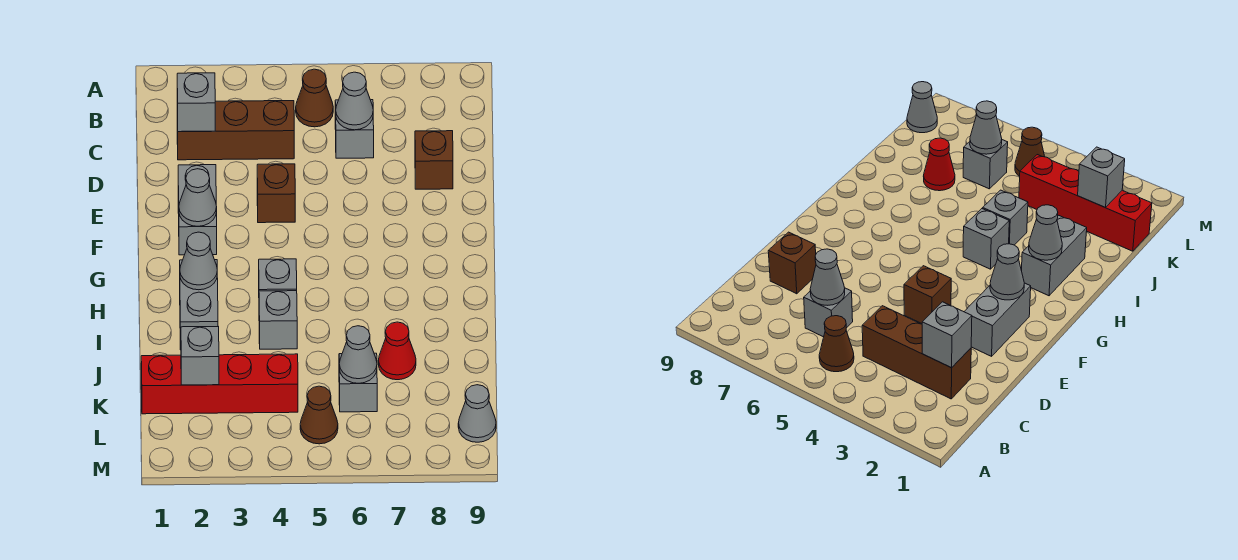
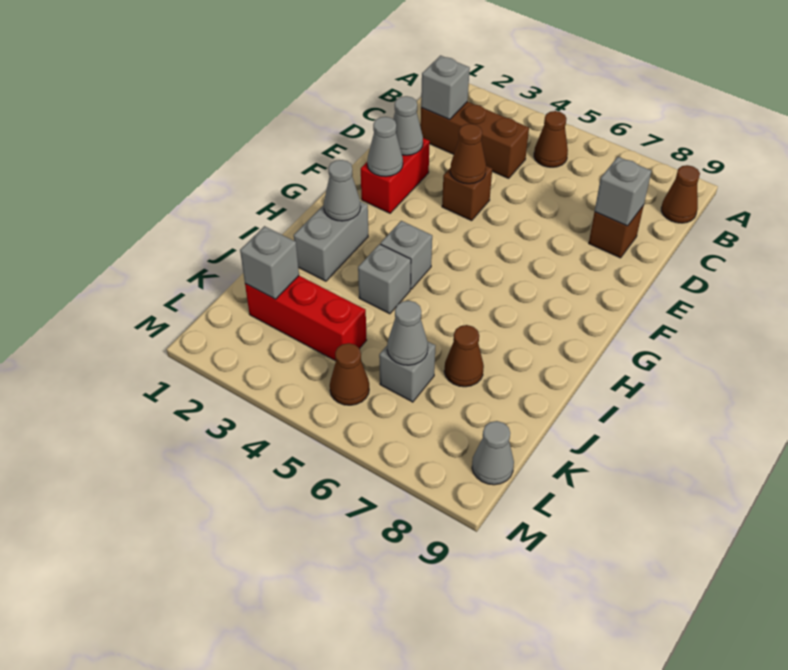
none -> brown 1x1 cone [661,165,700,223]
grey 1x1 brick [335,100,374,158] -> grey 1x1 brick moved to [595,157,652,226]
grey 1x1 cone [336,72,373,130] -> grey 1x1 cone moved to [393,96,423,155]
grey 1x2 brick [178,165,217,255] -> red 1x2 brick [361,138,430,213]
none -> brown 1x1 cone [450,124,486,184]
red 1x1 cone [378,322,416,380] -> brown 1x1 cone [444,325,484,387]
red 1x4 brick [141,354,298,414] -> red 1x3 brick [245,276,367,361]

